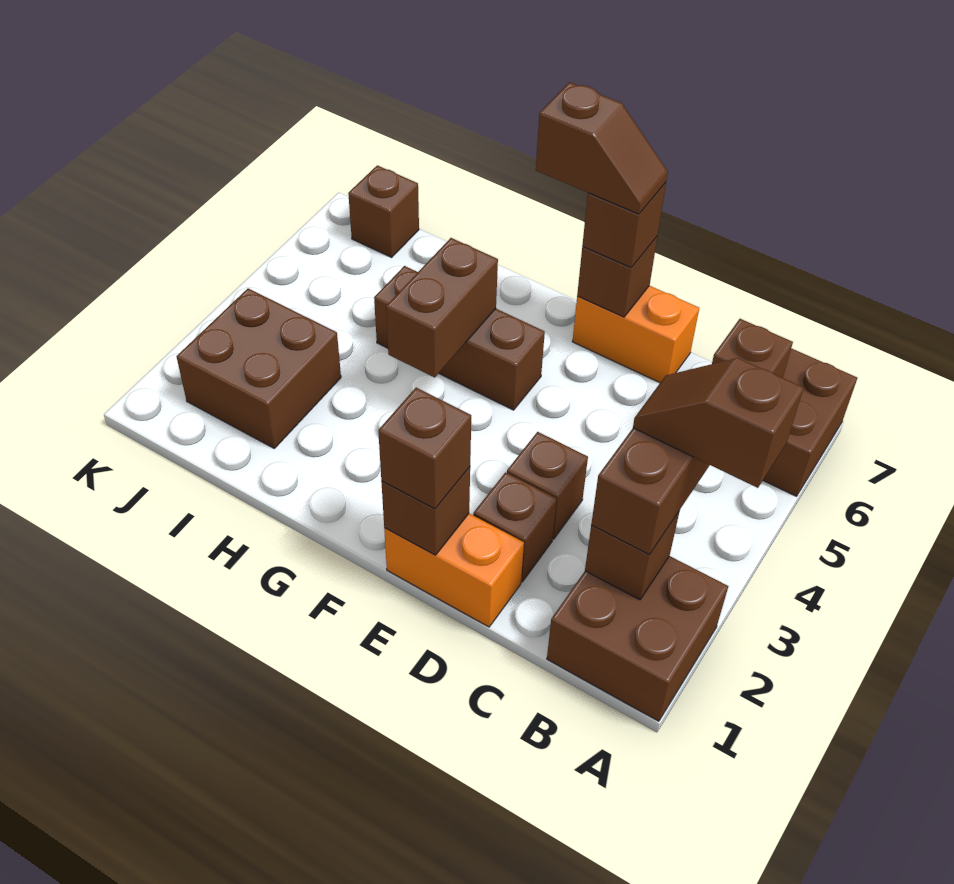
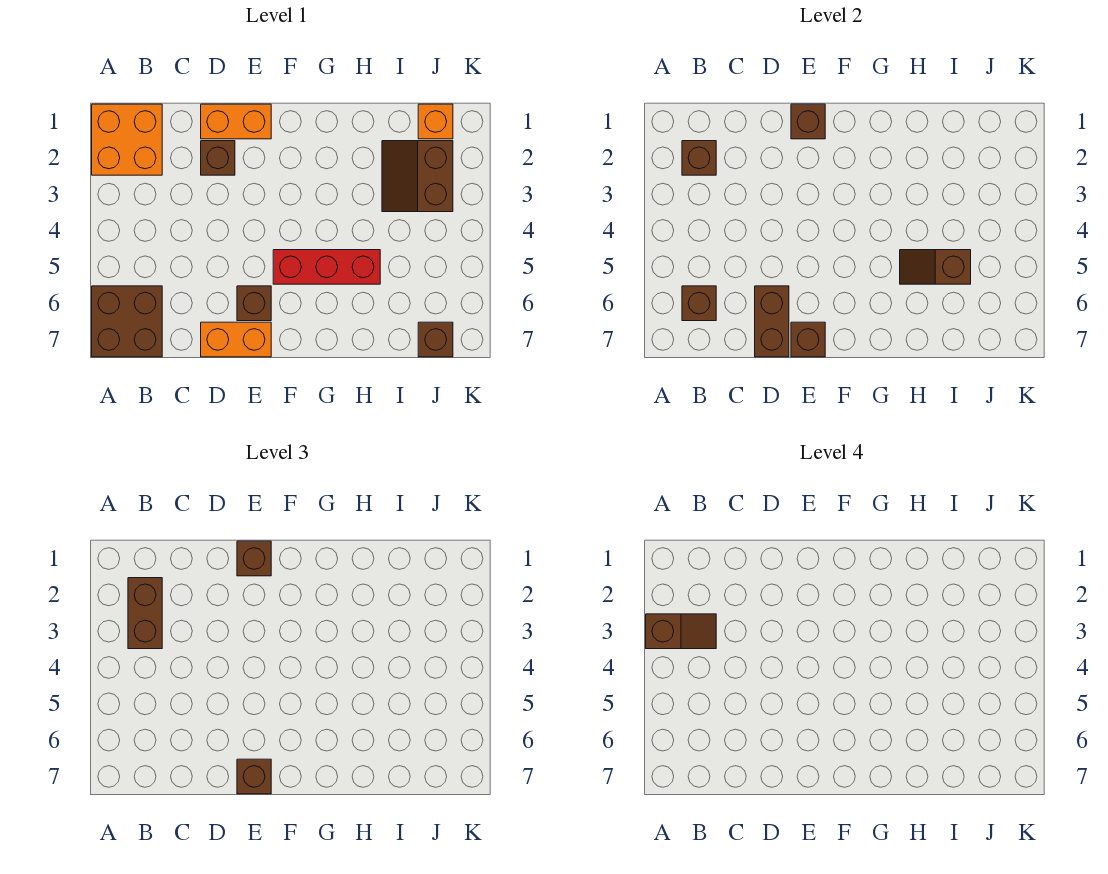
brown 2x2 brick [547,556,728,721] -> orange 2x2 brick [92,104,162,175]
brown 1x1 brick [507,432,588,539] -> brown 1x1 brick moved to [237,286,271,321]
brown 1x2 slope [536,82,668,214] -> brown 1x2 slope moved to [900,250,971,284]
brown 1x3 brick [374,266,545,410] -> red 1x3 brick [273,250,380,284]
brown 1x2 brick [386,238,498,378] -> brown 1x2 brick moved to [755,286,789,357]
brown 2x2 brick [177,288,341,448] -> brown 2x2 slope [382,141,453,212]
none -> orange 1x1 brick [418,104,453,139]

